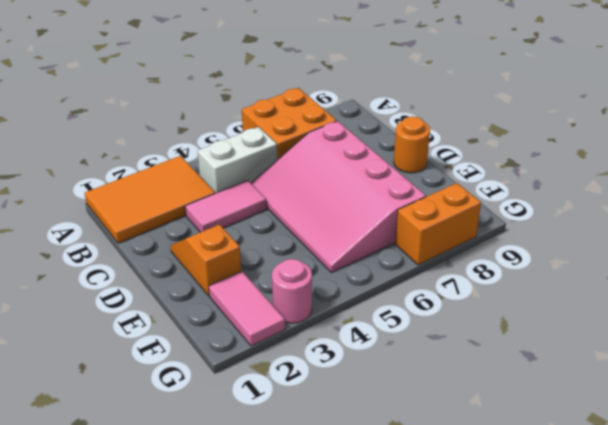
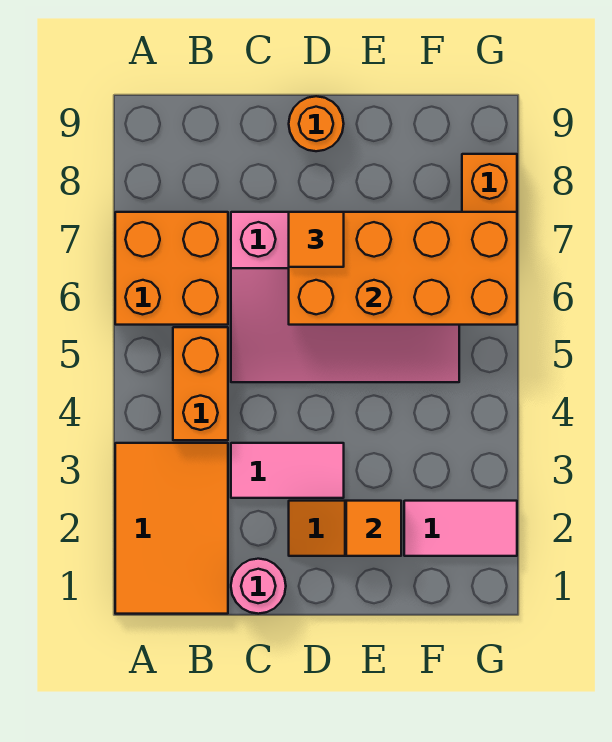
white 1x2 brick [198,127,277,193] -> orange 1x2 brick [173,327,228,440]
pink 1x2 tile [185,180,267,232] -> pink 1x2 tile turned to [231,443,344,498]
none -> orange 2x4 brick [289,212,517,325]
none -> orange 1x1 tile [289,212,344,267]
none -> orange 1x1 tile [346,501,401,556]
pink 1x1 round brick [272,259,312,323] -> pink 1x1 round brick moved to [231,559,286,614]

